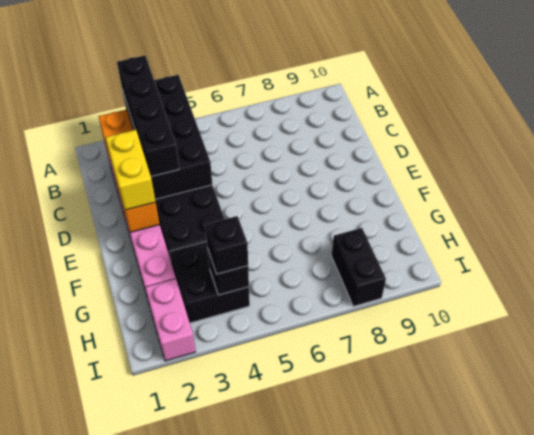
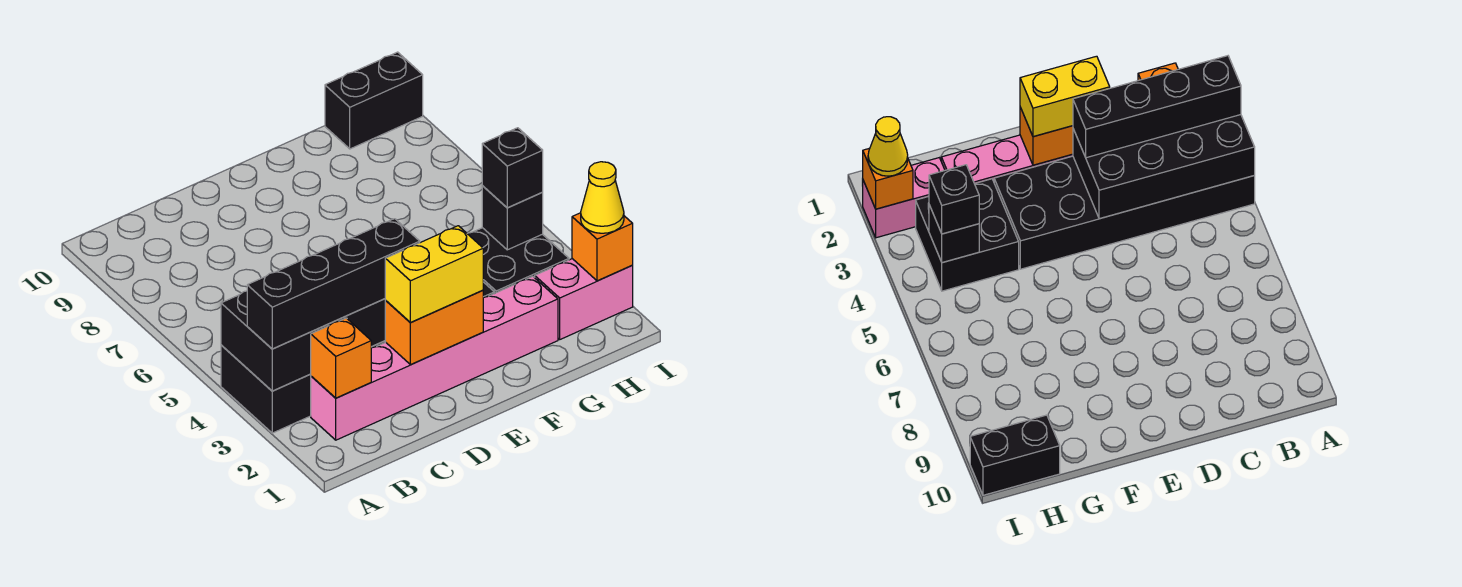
black 1x2 brick [331,228,386,306] -> black 1x2 brick moved to [325,52,423,149]
none -> orange 1x1 brick [572,213,633,281]
none -> yellow 1x1 cone [581,162,624,233]

